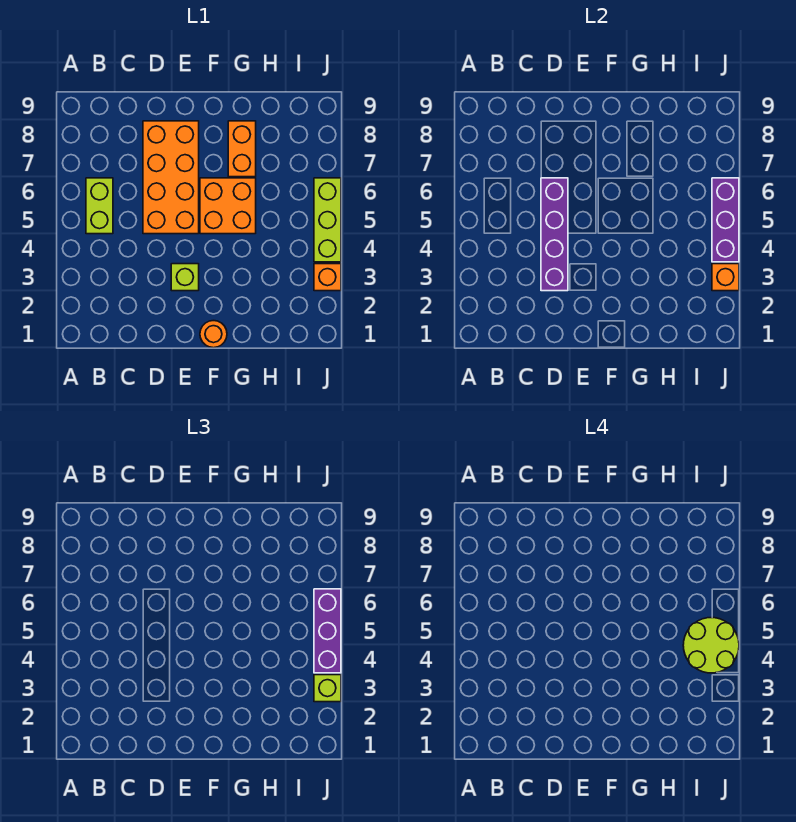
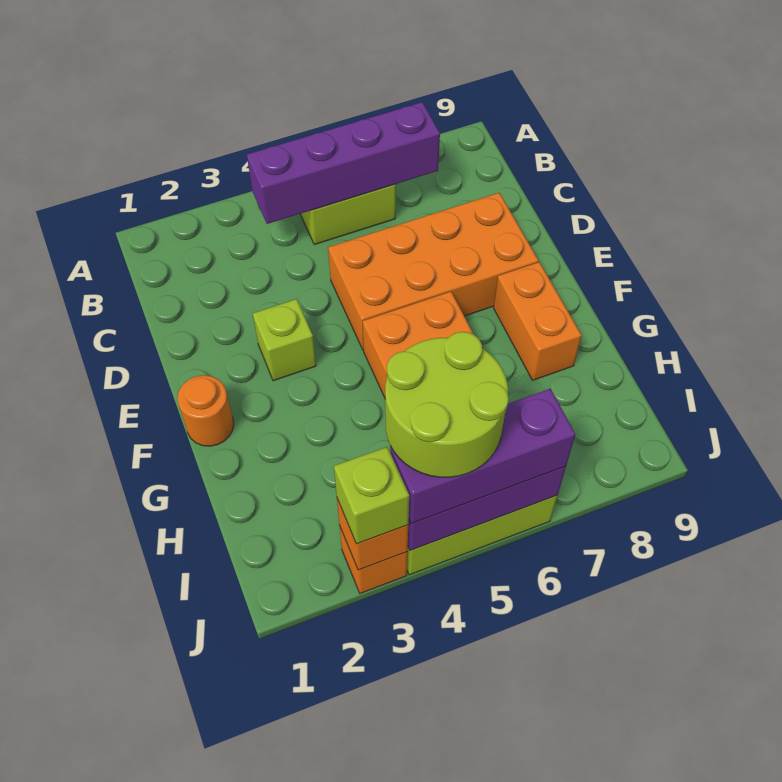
purple 1x4 brick [541,178,568,291] -> purple 1x4 brick moved to [247,102,440,224]
orange 1x2 brick [228,121,256,177] -> orange 1x2 brick turned to [494,262,582,380]

